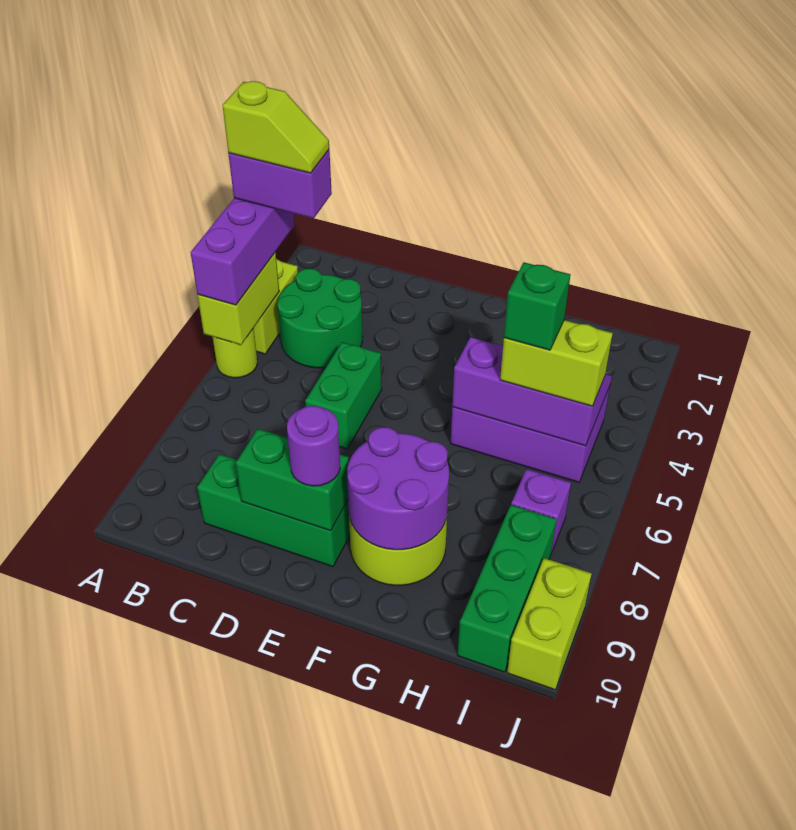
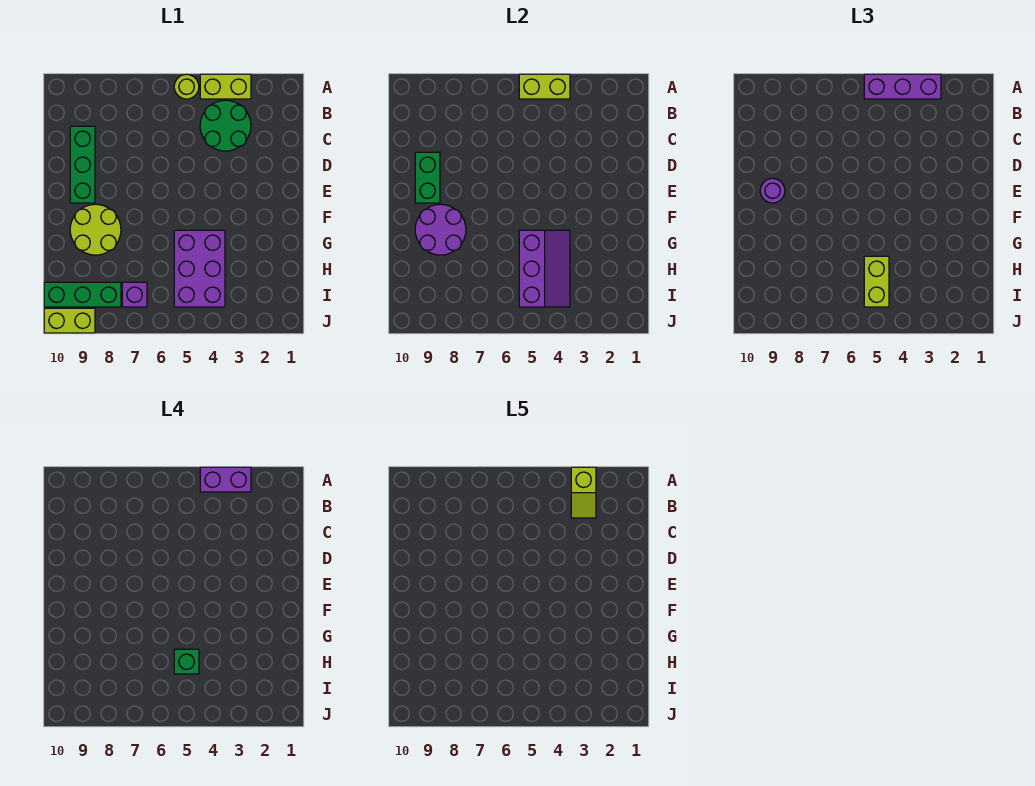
purple 1x2 brick [228,150,332,219] -> purple 1x2 brick turned to [200,467,251,492]
green 1x2 brick [305,342,382,449] -> none

